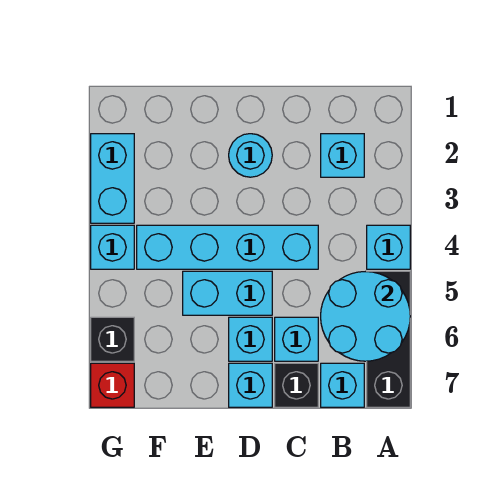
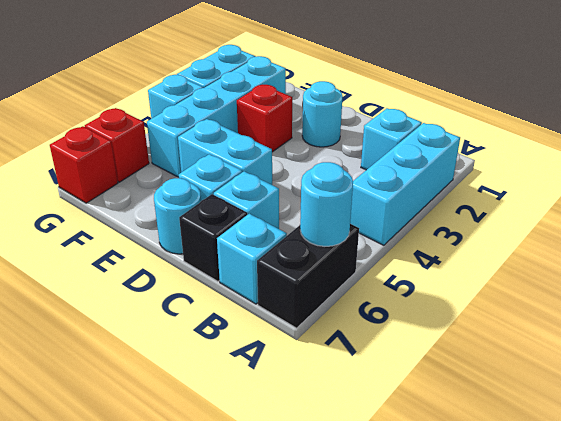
cyan 1x1 brick [367,225,410,269] -> cyan 1x3 brick [350,123,460,245]
black 1x3 brick [367,271,410,407] -> black 1x2 brick [257,224,359,328]
cyan 2x2 round brick [321,272,410,361] -> cyan 1x1 round brick [300,162,353,246]
cyan 1x4 brick [137,225,318,269] -> cyan 1x4 brick turned to [147,56,286,177]
cyan 1x1 brick [229,363,272,407] -> cyan 1x1 round brick [154,178,201,254]
none -> red 1x1 brick [237,85,292,152]
black 1x1 brick [91,317,134,361] -> red 1x1 brick [85,108,149,182]

